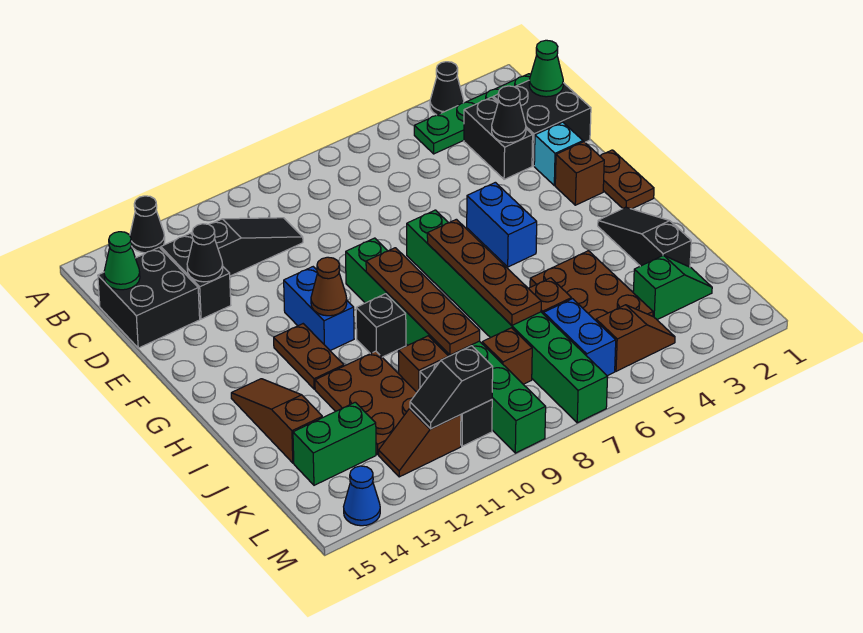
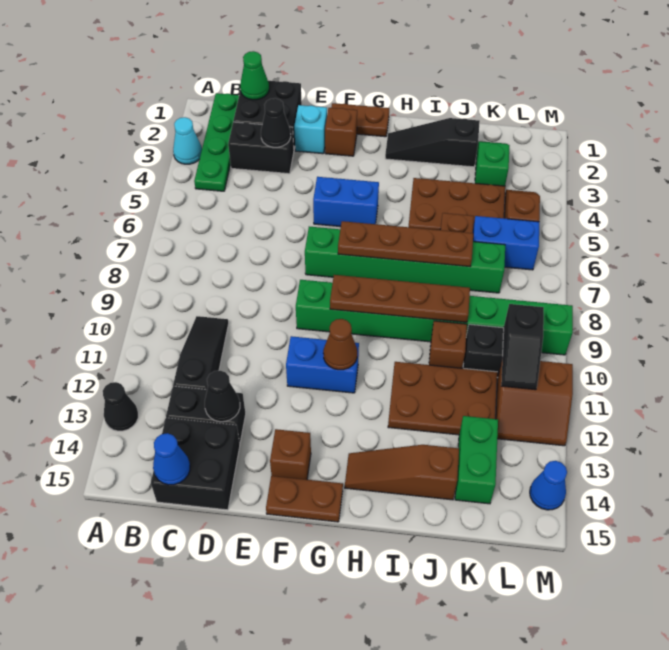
black 1x1 cone [430,62,464,115] -> cyan 1x1 cone [173,117,202,164]
green 1x1 cone [104,232,140,290] -> blue 1x1 cone [153,433,190,485]
green 1x8 brick [407,210,608,423] -> green 1x6 brick [305,227,505,293]
brown 1x2 plate [274,324,344,389] -> brown 1x2 plate moved to [266,476,343,522]
black 1x1 brick [356,294,406,357] -> none
brown 1x1 brick [482,328,532,384] -> brown 1x1 brick moved to [270,429,311,480]
brown 1x2 slope [379,408,461,477] -> brown 2x2 slope [496,361,573,446]

